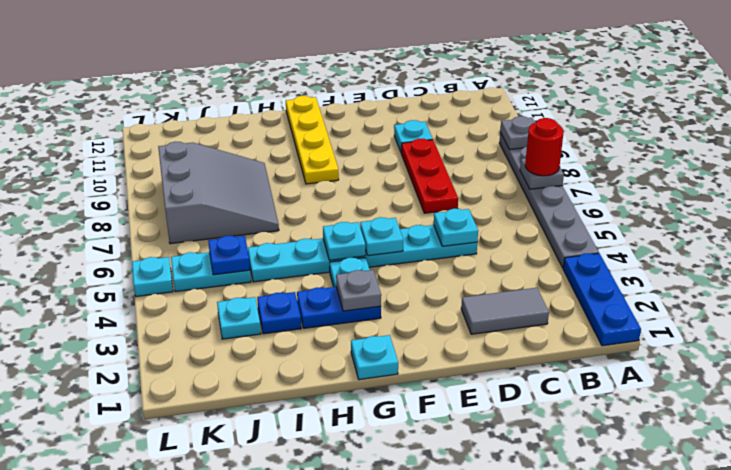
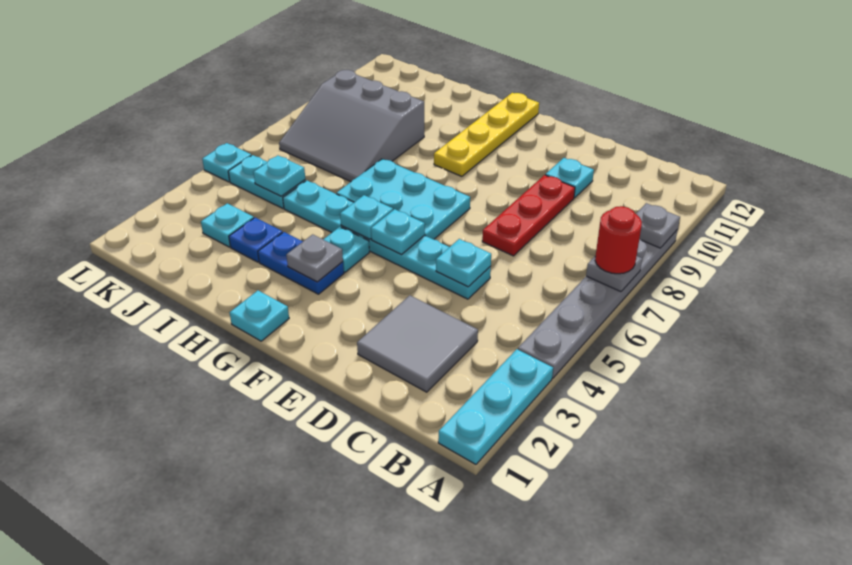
blue 1x3 plate [563,253,641,346] -> cyan 1x3 plate [438,349,553,464]
grey 1x2 tile [461,288,549,334] -> grey 2x2 tile [357,295,478,392]
none -> cyan 2x3 plate [336,159,470,239]
grey 3x3 slope [158,142,279,244] -> grey 3x3 slope turned to [279,70,424,182]
blue 1x1 plate [208,236,250,275] -> cyan 1x1 plate [253,156,305,196]

